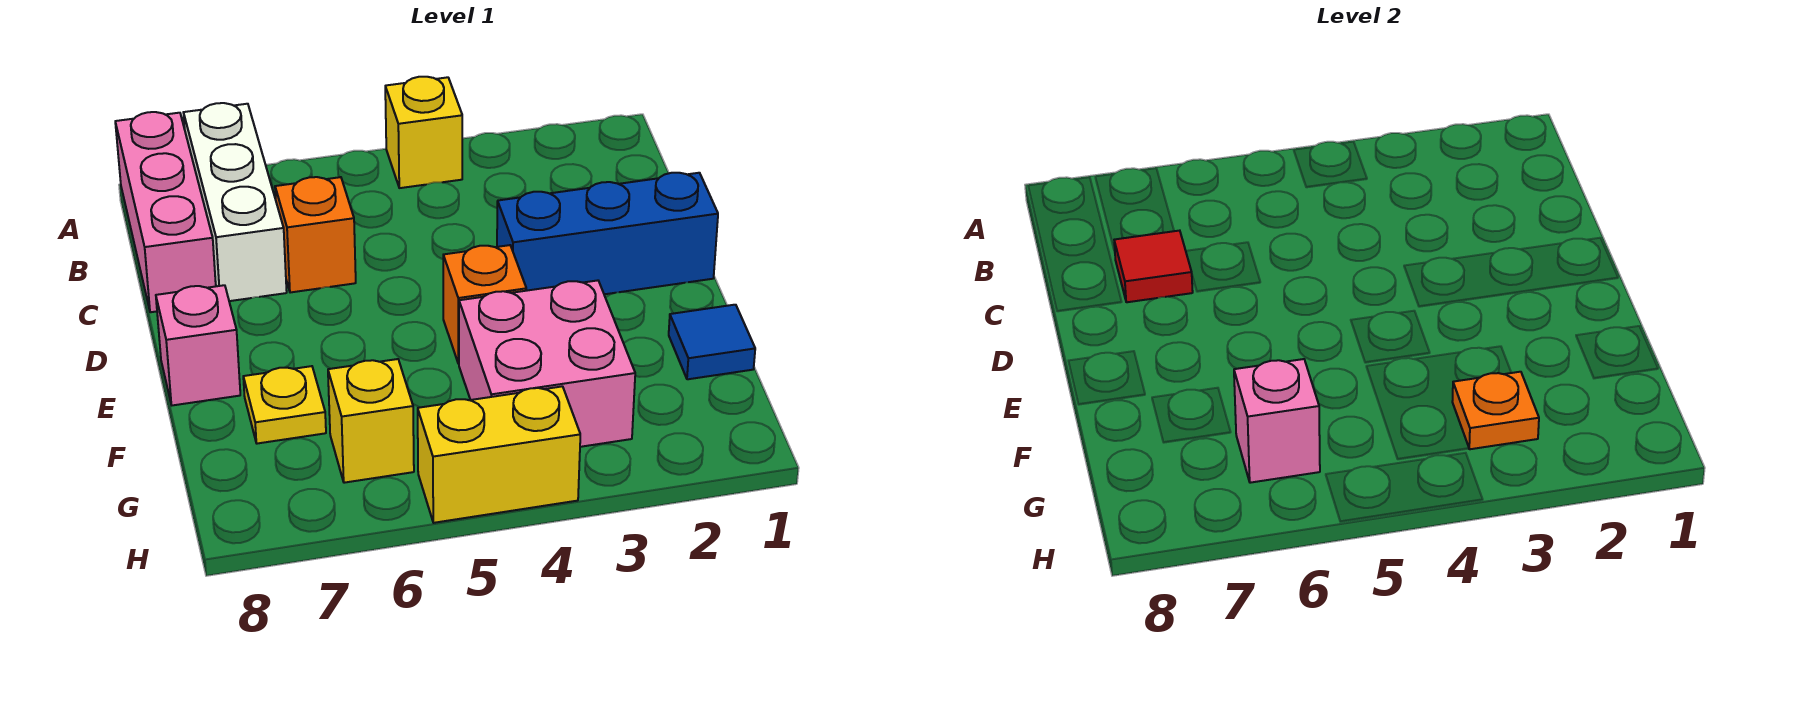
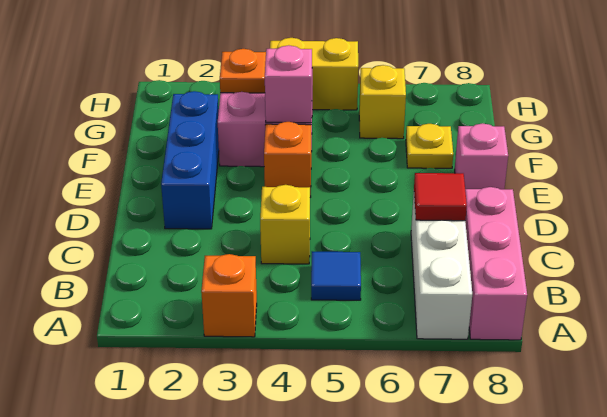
yellow 1x1 brick [385,77,462,188] -> yellow 1x1 brick moved to [260,185,310,264]
orange 1x1 brick [275,177,356,293] -> orange 1x1 brick moved to [201,254,257,337]
blue 1x3 brick [497,173,718,294] -> blue 1x3 brick turned to [161,91,219,229]
blue 1x1 tile [669,305,755,379] -> blue 1x1 tile moved to [311,251,361,300]
pink 1x1 brick [1234,359,1320,483] -> pink 1x1 brick moved to [265,45,312,123]

